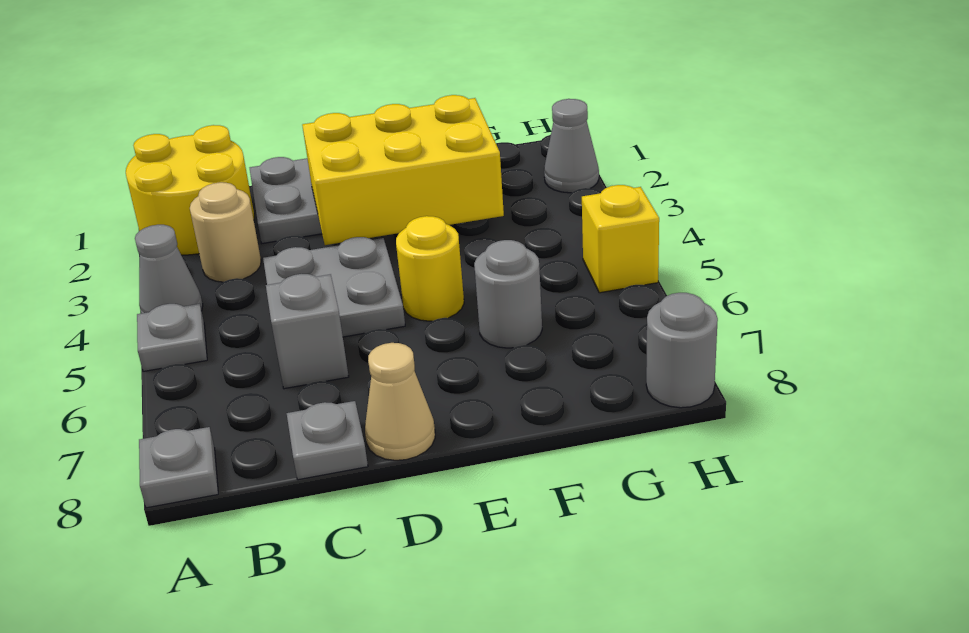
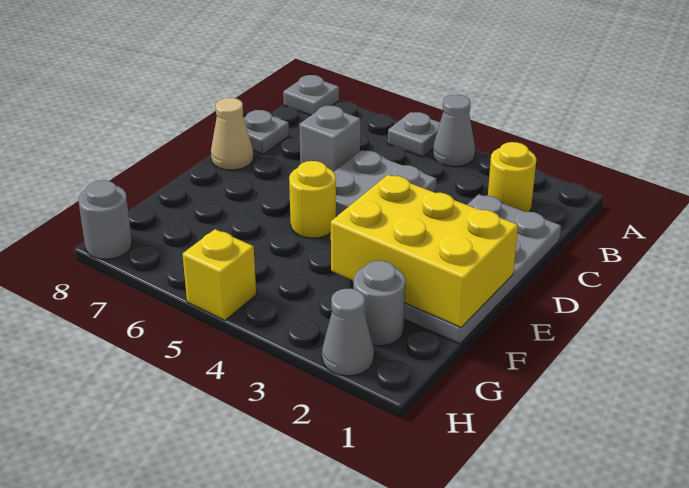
yellow 2x2 round brick [126,125,254,255] -> yellow 1x1 round brick [488,142,536,212]
tan 1x1 round brick [190,182,261,282] -> none
yellow 2x3 brick [302,95,504,245] -> yellow 2x3 brick turned to [331,175,518,327]
grey 1x1 round brick [474,240,542,348] -> grey 1x1 round brick moved to [353,261,405,346]

